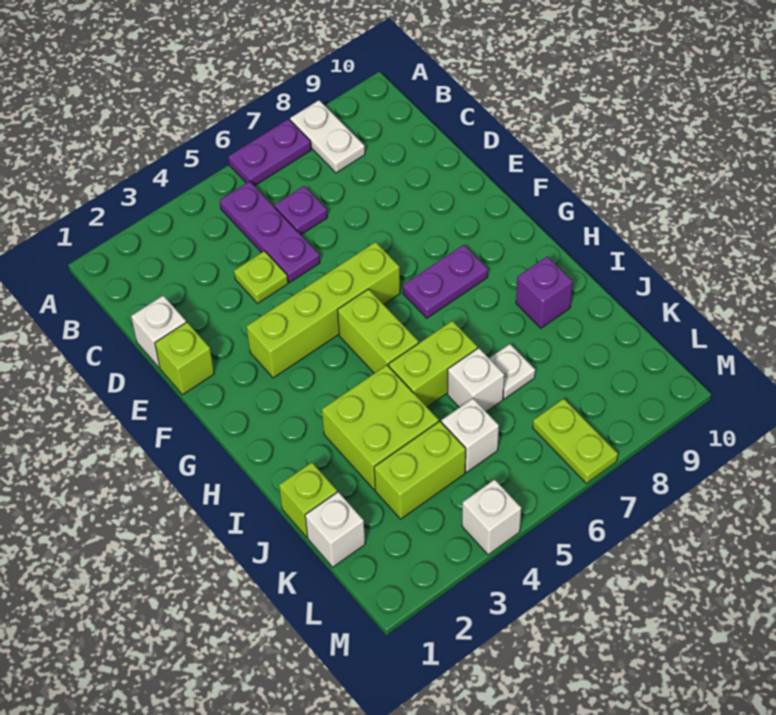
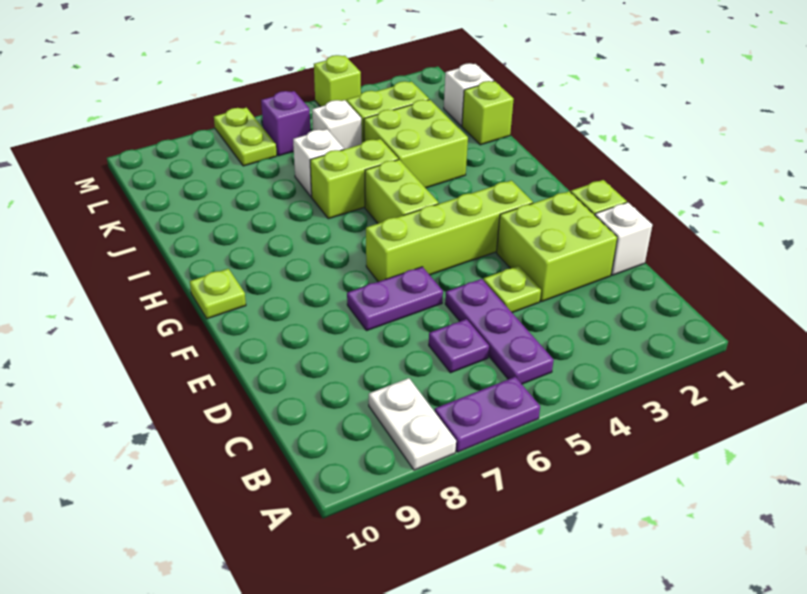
none -> lime 2x2 brick [497,191,617,302]
purple 1x2 plate [403,245,488,318] -> purple 1x2 plate moved to [347,267,443,331]
none -> lime 1x1 plate [190,269,246,319]
purple 1x1 brick [516,257,573,328] -> purple 1x1 brick moved to [261,91,311,156]
white 1x1 plate [489,344,535,399] -> none
white 1x1 brick [462,480,521,555] -> lime 1x1 brick [314,55,361,107]

